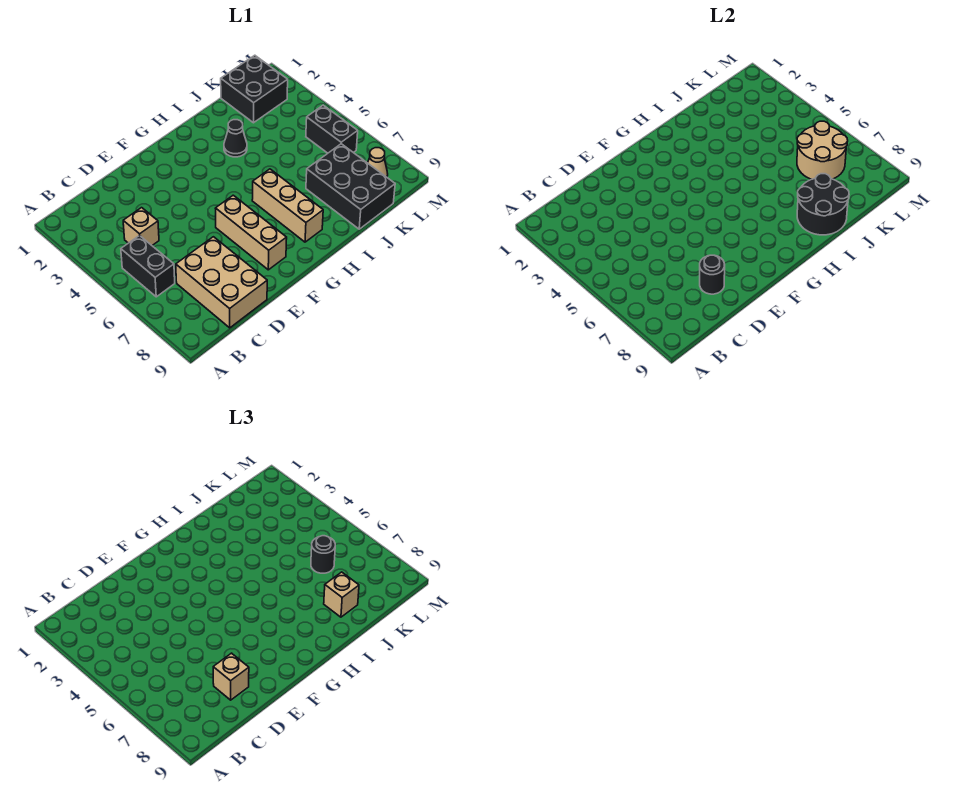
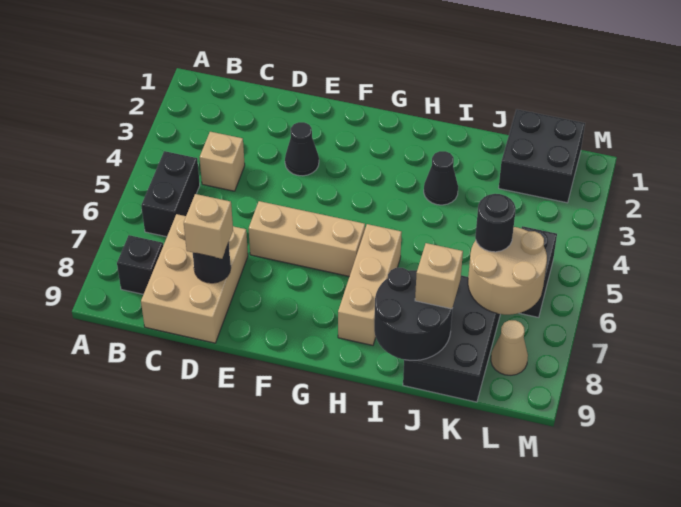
none -> black 1x1 brick [117,235,163,294]
none -> black 1x1 cone [285,122,319,176]
tan 1x3 brick [215,195,287,270] -> tan 1x3 brick turned to [249,201,365,276]

